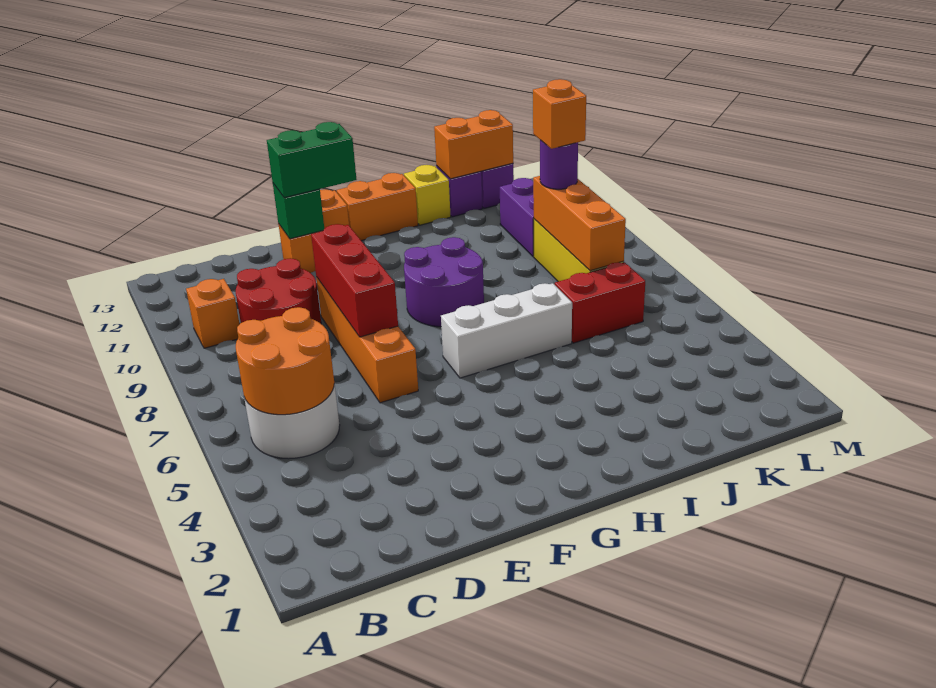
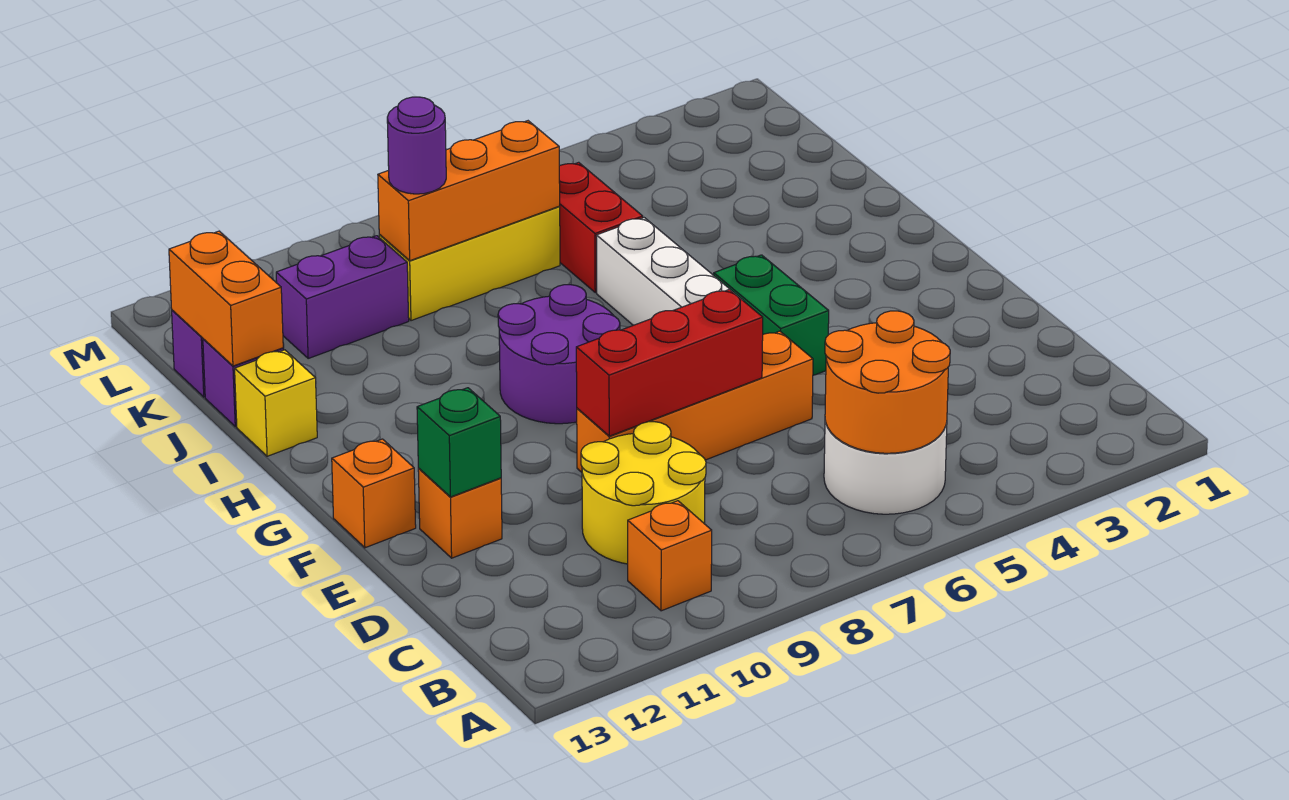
red 2x2 round brick [236,258,321,324] -> yellow 2x2 round brick [581,422,706,564]
green 1x2 brick [267,122,357,198] -> green 1x2 brick moved to [714,255,829,375]
orange 1x2 brick [337,173,418,241] -> none
orange 1x1 brick [533,79,586,149] -> none

